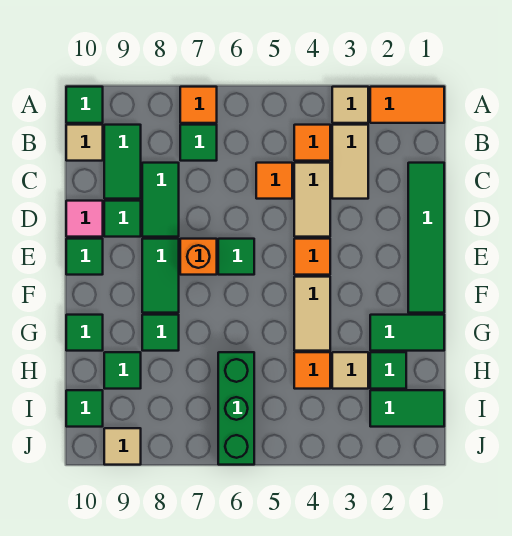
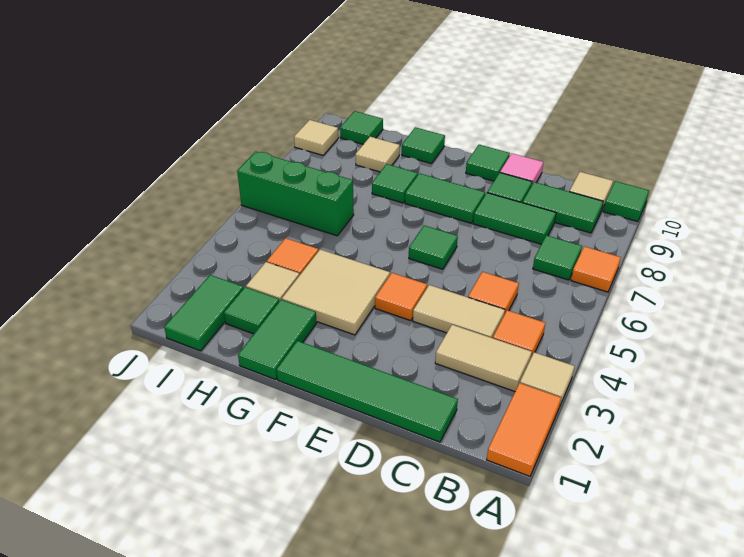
orange 1x1 brick [180,239,217,275] -> none
tan 1x2 tile [294,277,330,351] -> tan 2x2 tile [282,250,390,335]
green 1x1 tile [104,352,141,389] -> tan 1x1 tile [355,137,400,172]

